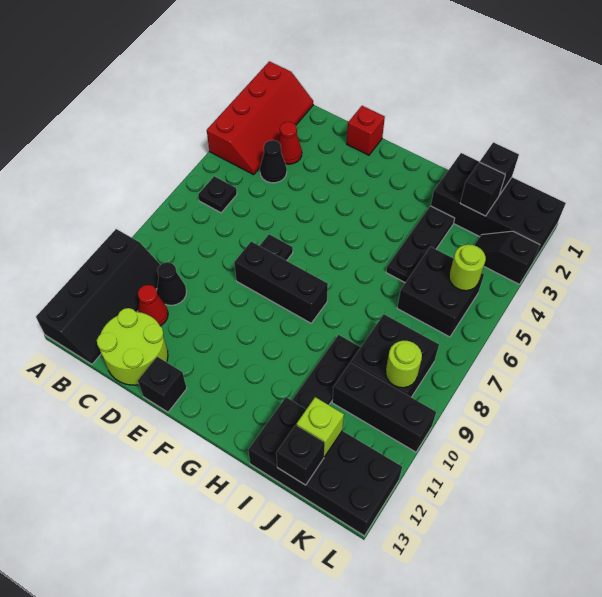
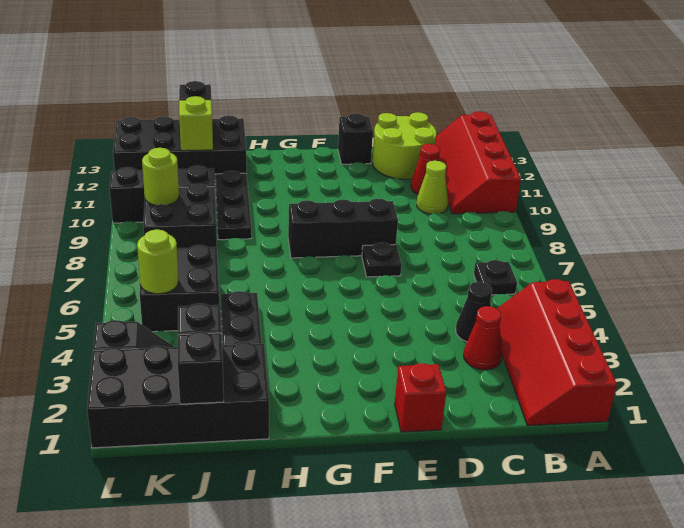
black 2x4 slope [36,229,160,364] -> red 2x4 slope [435,111,521,214]
black 1x1 cone [157,262,187,305] -> lime 1x1 cone [417,161,448,214]

